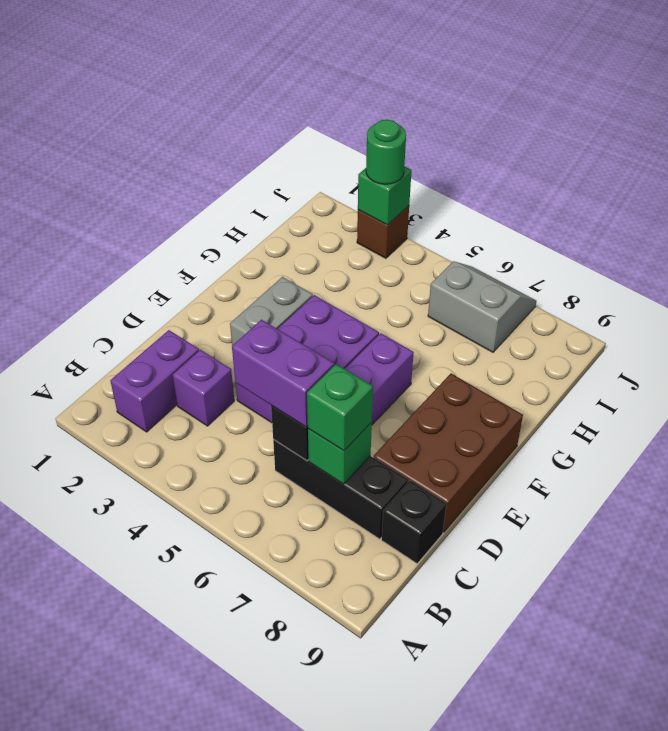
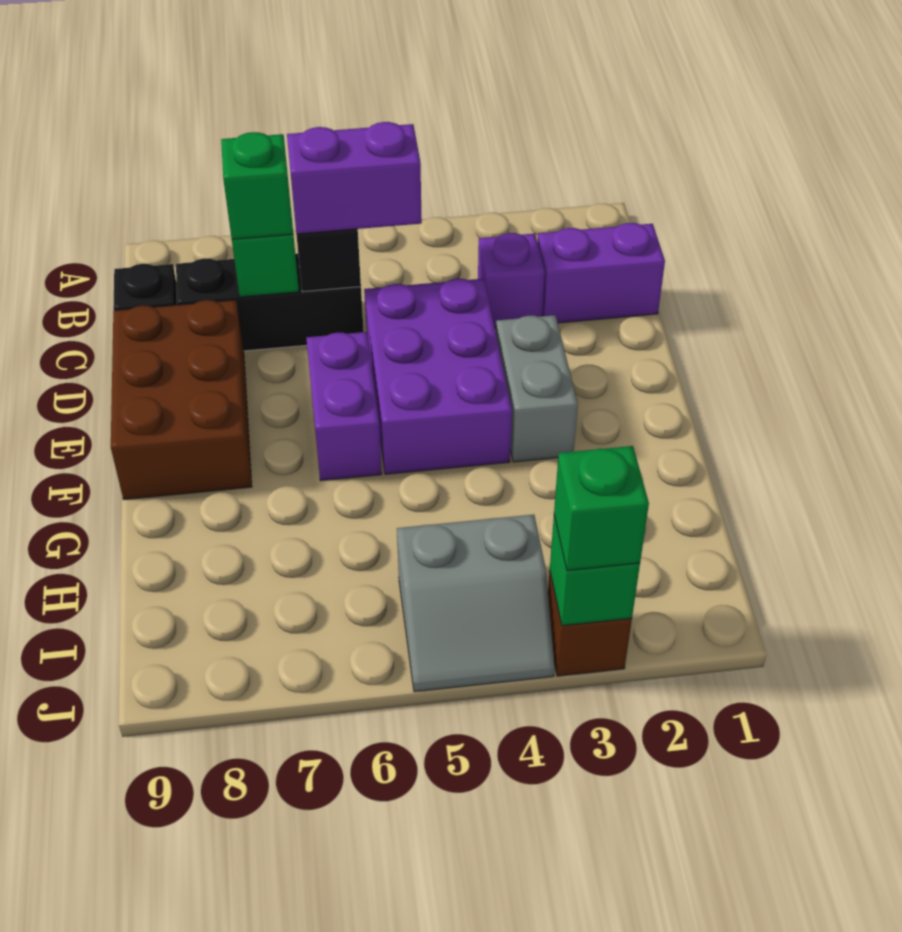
purple 1x2 brick [110,330,199,432] -> purple 1x2 brick turned to [537,223,665,323]
grey 2x2 slope [428,261,536,352] -> grey 2x2 slope moved to [397,514,554,692]
green 1x1 round brick [366,120,406,184] -> green 1x1 brick [554,446,649,571]

